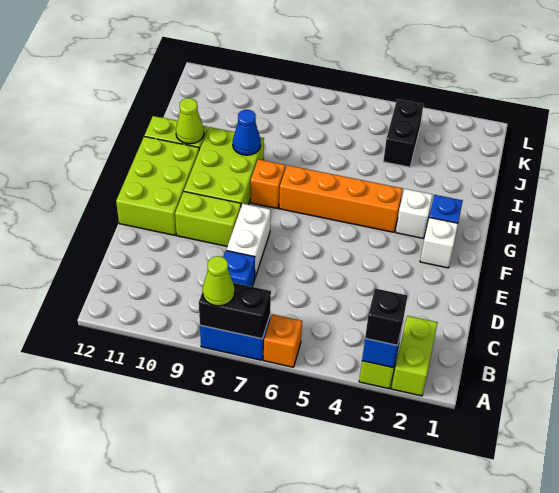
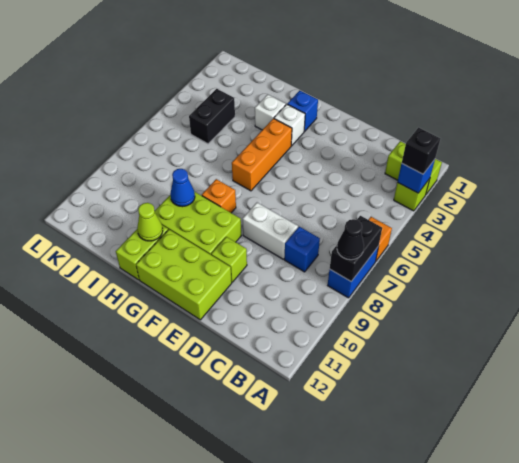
lime 1x1 cone [202,256,235,306] -> black 1x1 cone [337,219,364,260]
lime 1x2 brick [175,192,241,246] -> lime 1x1 brick [211,237,247,282]
white 1x1 brick [420,217,458,268] -> white 1x1 brick moved to [255,94,286,130]
orange 1x4 brick [279,165,403,232] -> orange 1x3 brick [232,119,292,191]
black 1x2 brick [383,99,424,167] -> black 1x2 brick turned to [189,89,235,144]

